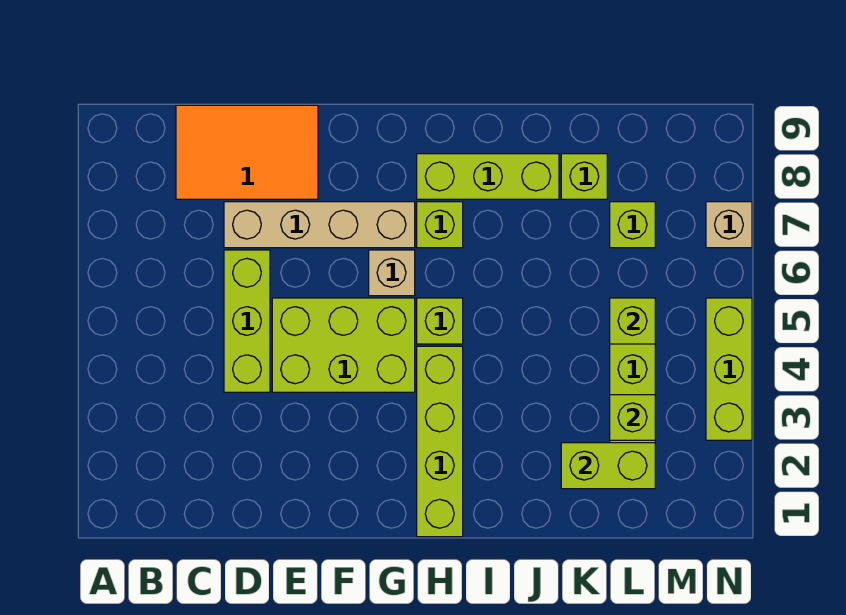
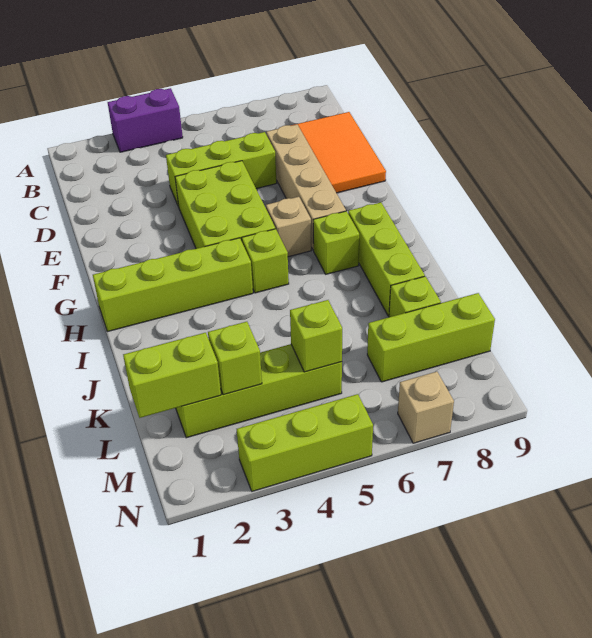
none -> purple 1x2 brick [108,88,183,152]
lime 1x2 brick [561,443,655,489] -> lime 1x2 brick turned to [123,333,221,418]
lime 1x1 brick [610,202,655,248] -> lime 1x3 brick [367,293,495,382]

